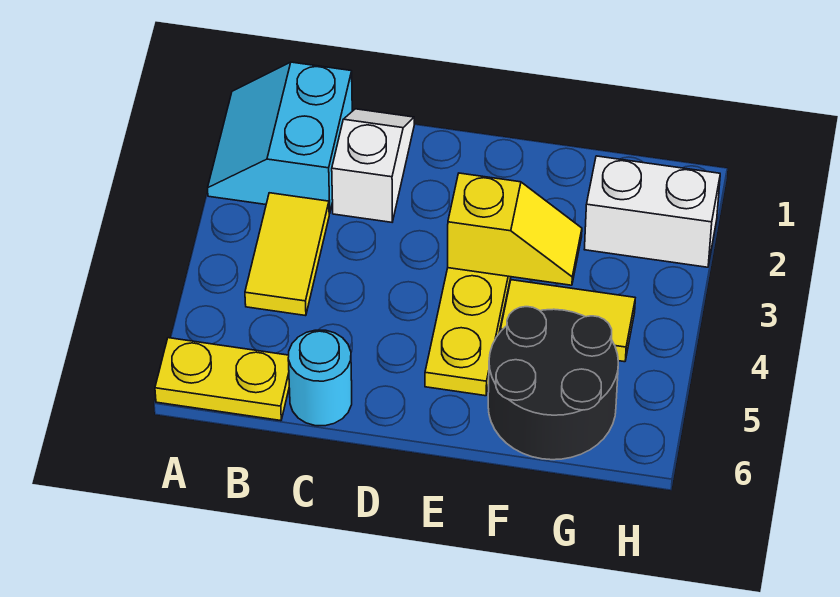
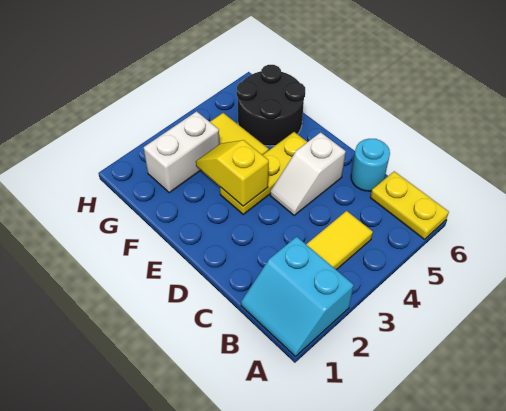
cyan 2x2 slope [208,62,352,213] -> cyan 2x2 slope turned to [241,237,354,356]
white 1x2 slope [332,109,414,222] -> white 1x2 slope moved to [270,132,346,215]
white 1x2 brick [584,156,720,267] -> white 1x2 brick turned to [144,111,220,193]

